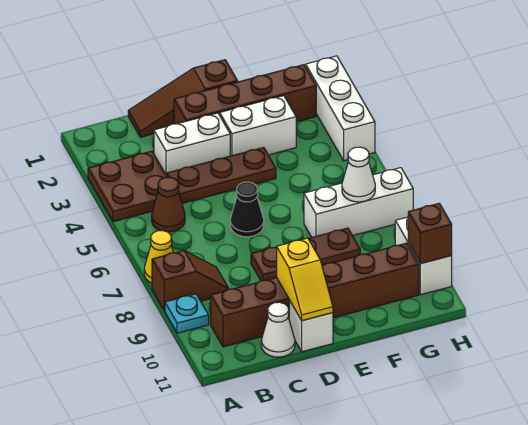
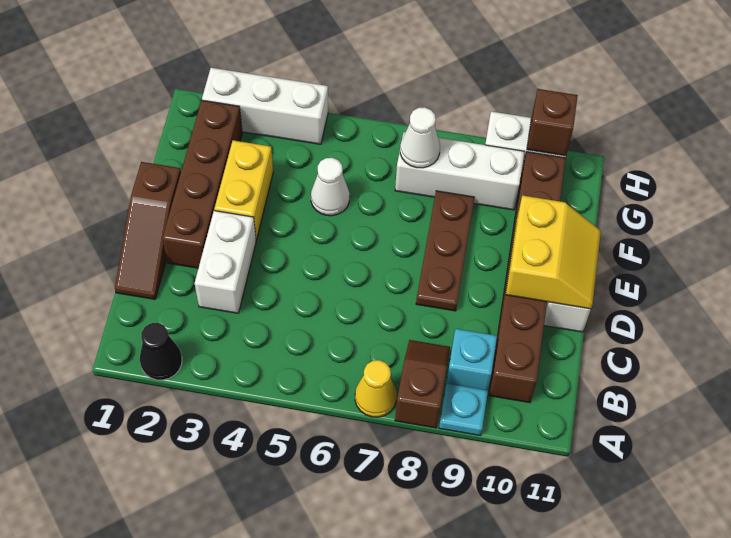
brown 2x2 plate [88,151,167,222] -> none
brown 1x1 cone [152,177,185,232] -> none
none -> cyan 1x1 brick [446,329,497,390]
brown 1x3 plate [167,147,276,203] -> none
white 1x1 cone [261,302,295,357] -> white 1x1 cone moved to [311,158,350,216]
black 1x1 cone [230,182,264,237] -> black 1x1 cone moved to [140,323,182,380]
yellow 1x2 slope [277,238,333,321] -> yellow 2x2 slope [506,195,601,309]
white 1x2 brick [220,96,296,156] -> yellow 1x2 brick [214,140,273,240]
white 1x3 brick [304,168,413,237] -> white 1x3 brick turned to [395,132,524,210]

